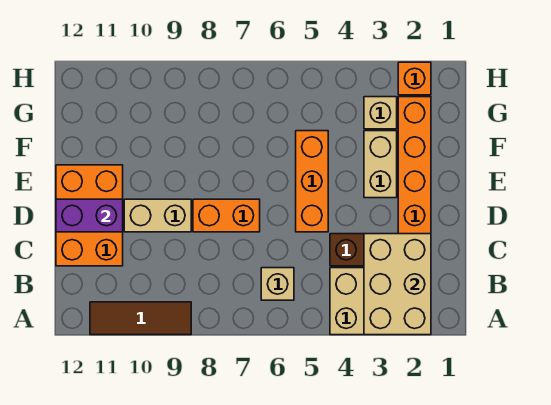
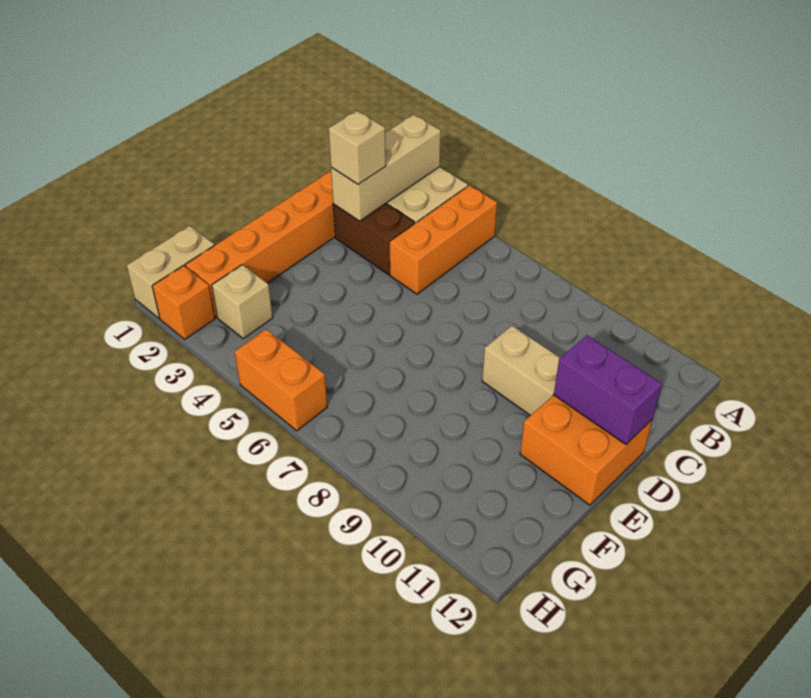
tan 2x3 brick [364,234,431,335] -> tan 1x3 brick [331,115,441,221]
brown 1x3 tile [90,302,191,335] -> none
tan 1x1 brick [261,268,294,300] -> tan 1x1 brick moved to [329,111,386,184]
orange 2x3 brick [56,165,123,266] -> orange 2x2 brick [520,395,652,505]
orange 1x3 brick [296,131,328,232] -> orange 1x3 brick moved to [390,185,497,294]
orange 1x2 brick [193,199,260,232] -> orange 1x2 brick moved to [235,329,327,431]
tan 1x2 brick [364,131,397,198] -> tan 1x2 brick moved to [127,226,215,318]

